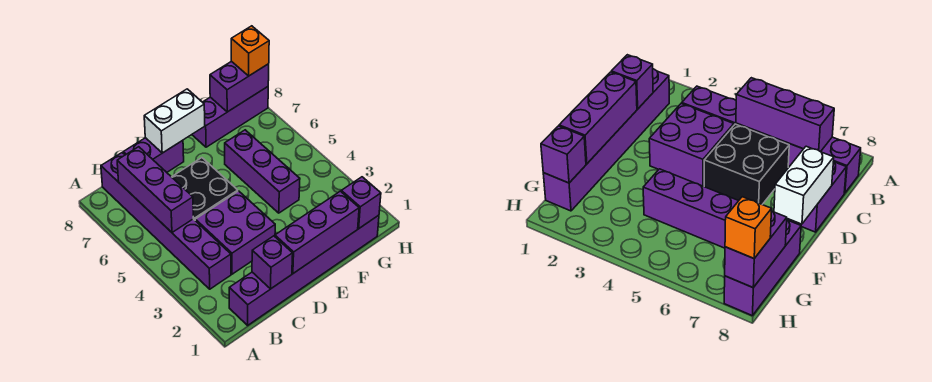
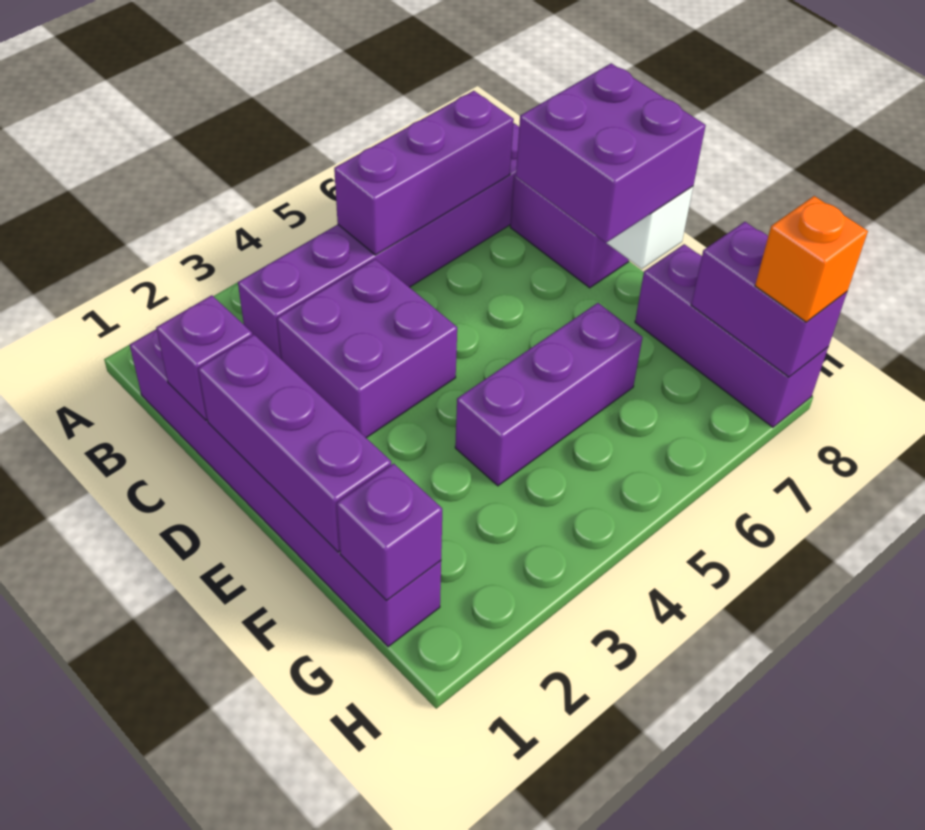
black 2x2 brick [172,158,238,220] -> none
none -> purple 2x2 brick [516,63,706,243]

